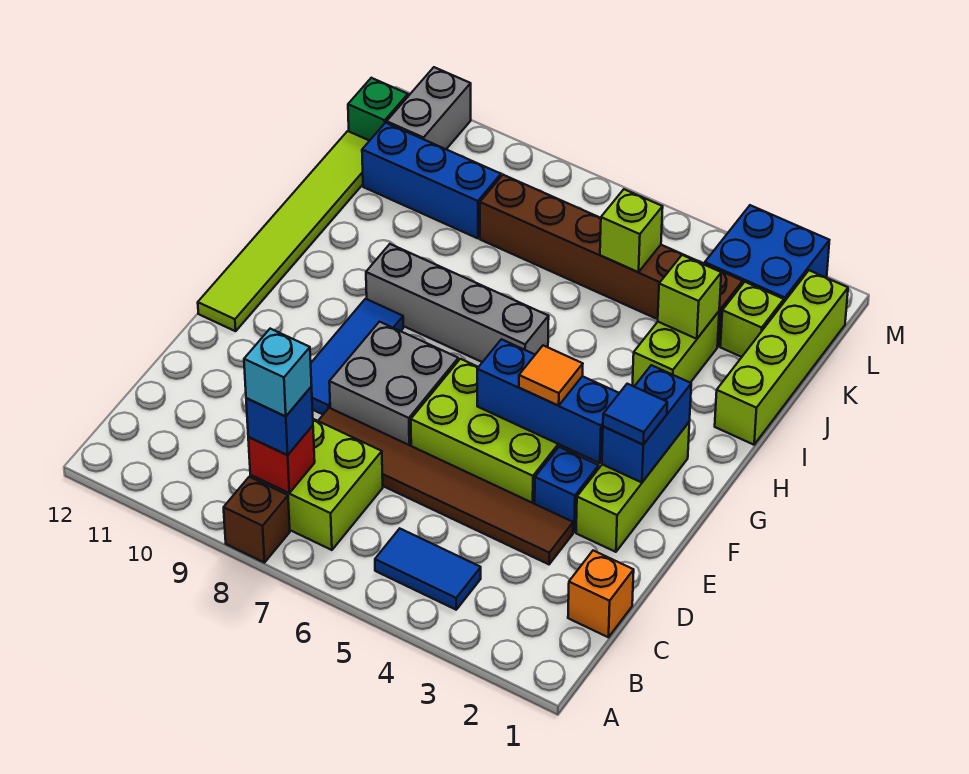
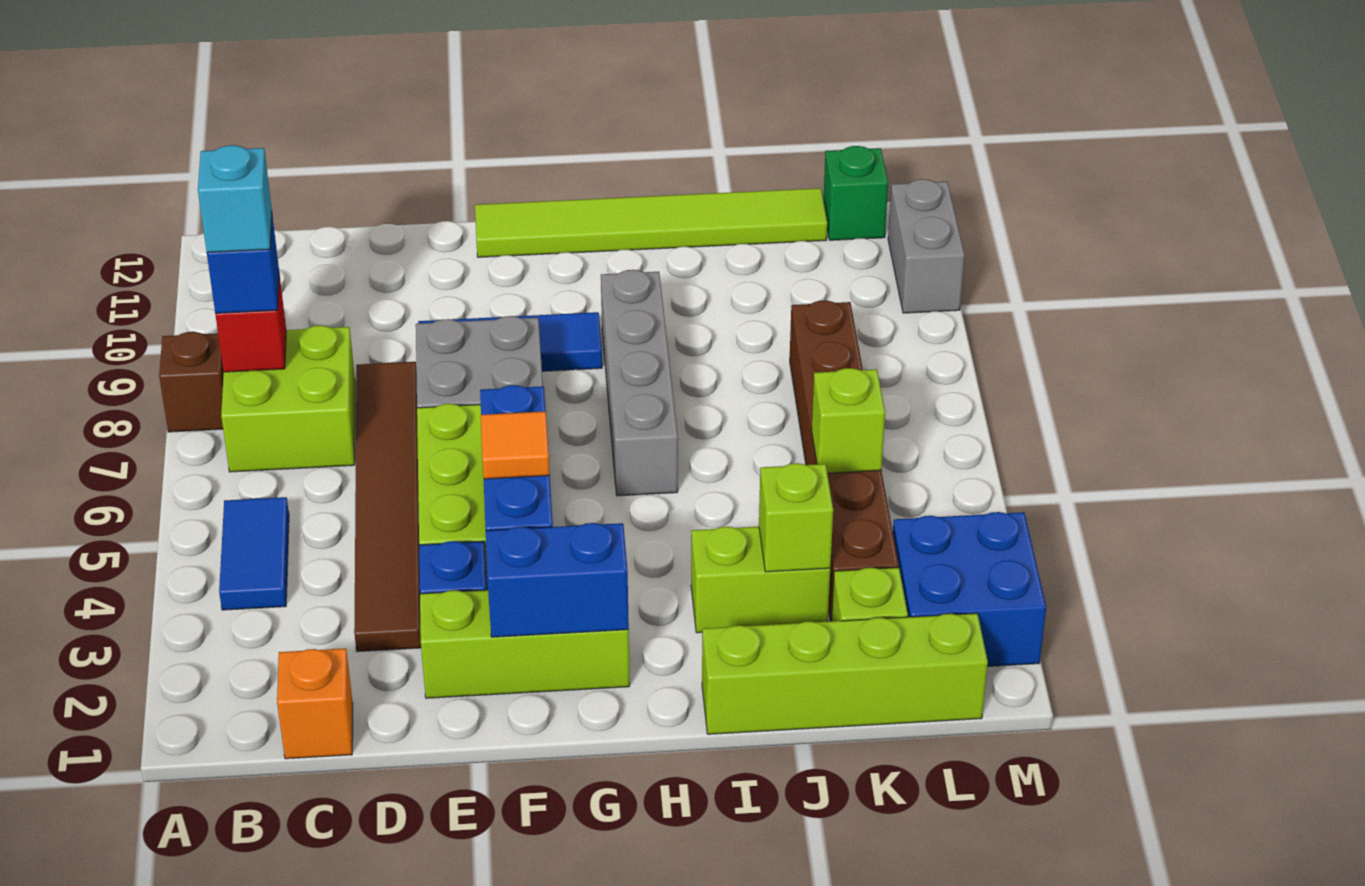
blue 1x1 tile [603,384,667,444] -> none
blue 1x3 brick [362,123,501,238] -> none
grey 1x2 brick [387,67,471,149] -> grey 1x2 brick turned to [888,179,965,313]

